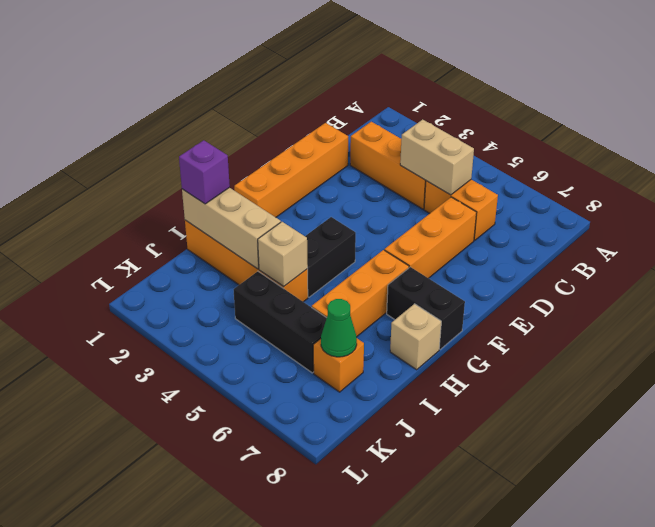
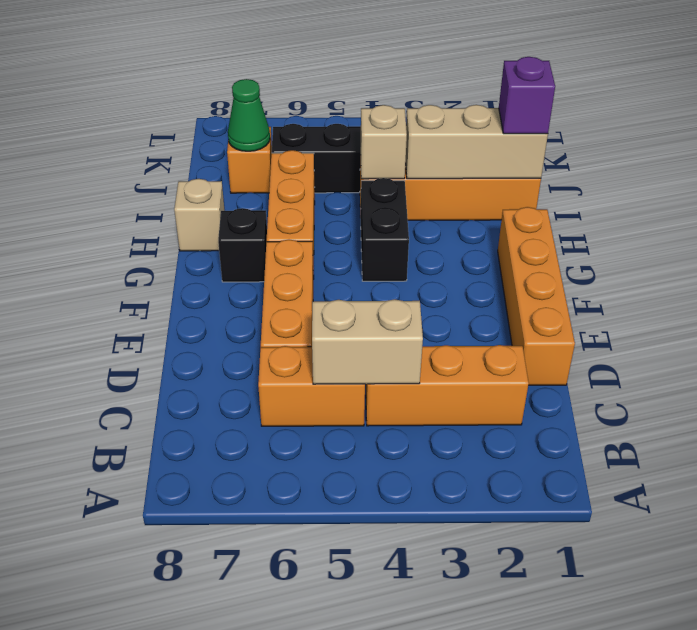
black 1x2 brick [387,267,465,349] -> black 1x1 brick [218,208,267,282]

